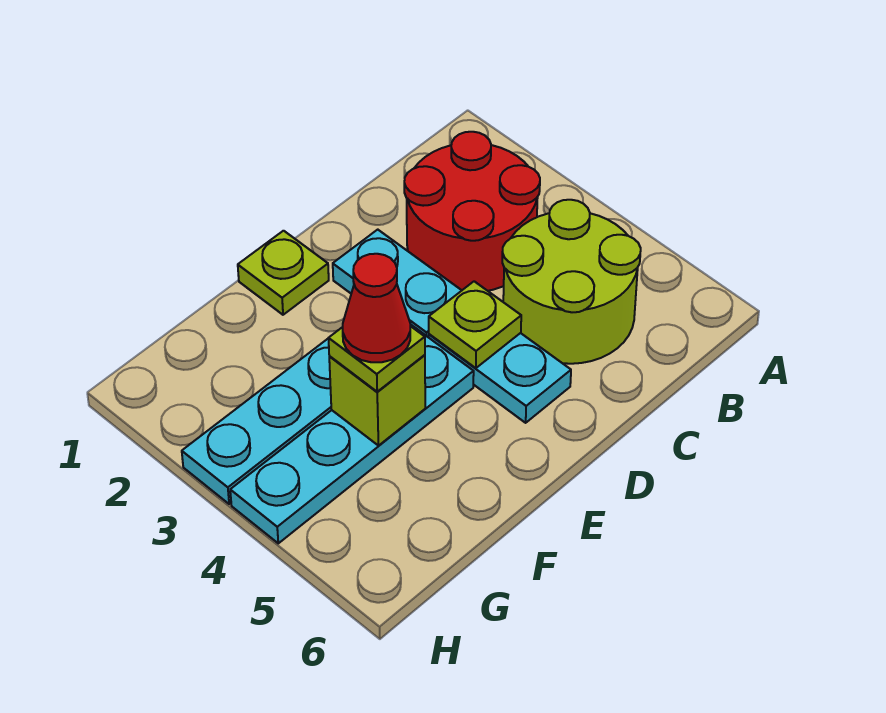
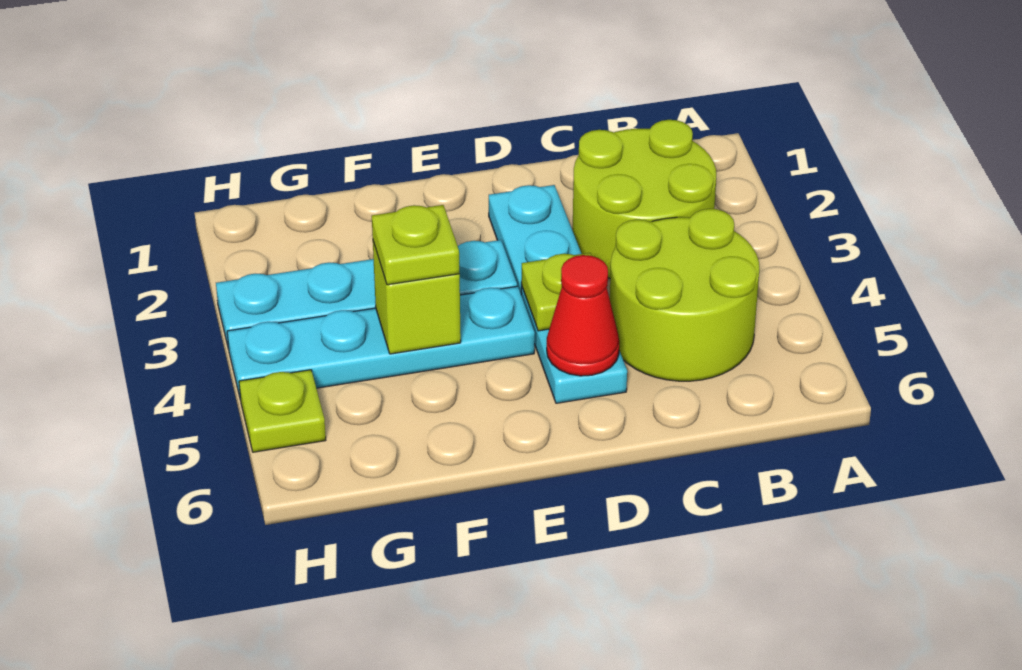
red 2x2 round brick [404,132,540,291] -> lime 2x2 round brick [573,120,716,278]
lime 1x1 plate [238,231,329,315] -> lime 1x1 plate moved to [239,370,326,452]
red 1x1 cone [343,254,410,362] -> red 1x1 cone moved to [547,255,619,376]

